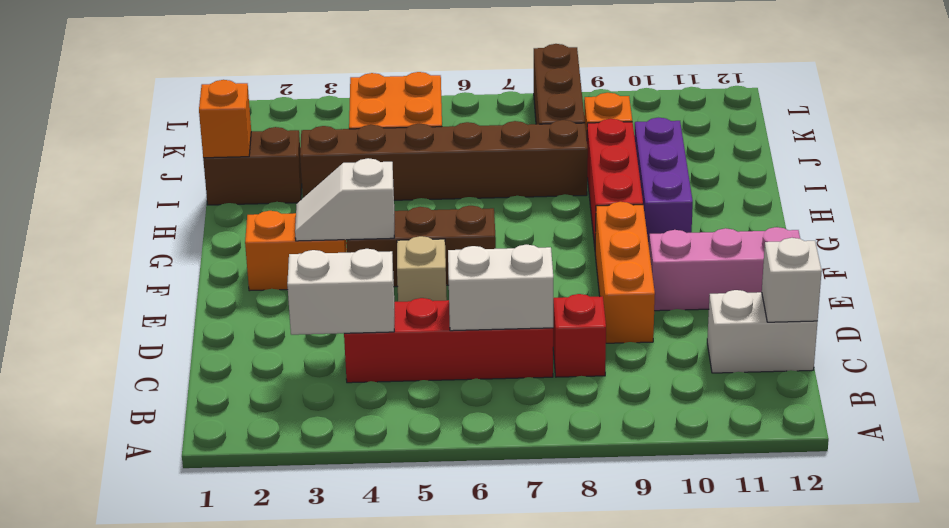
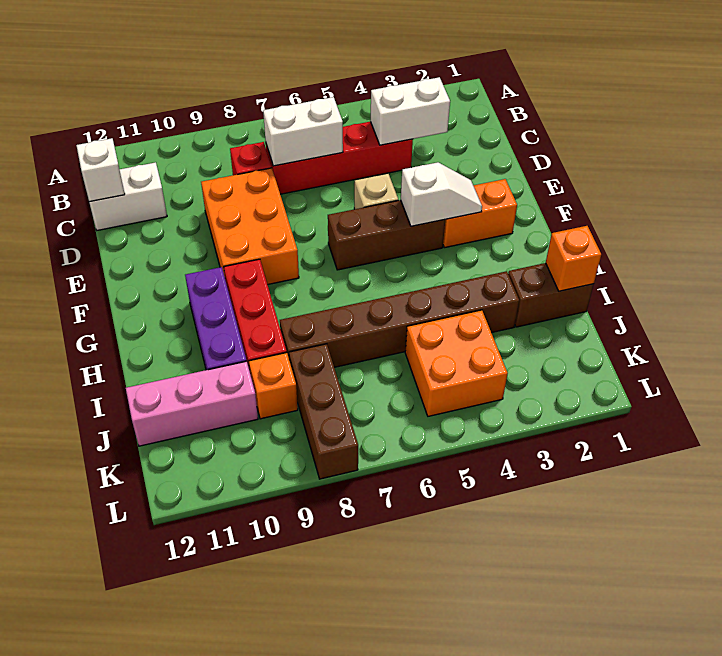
orange 1x3 brick [595,202,655,343] -> orange 2x3 brick [201,168,299,285]
pink 1x3 brick [649,227,800,311] -> pink 1x3 brick moved to [126,361,258,446]

